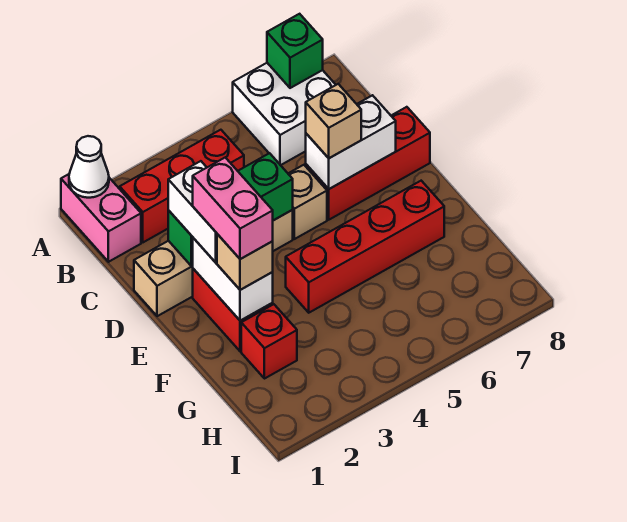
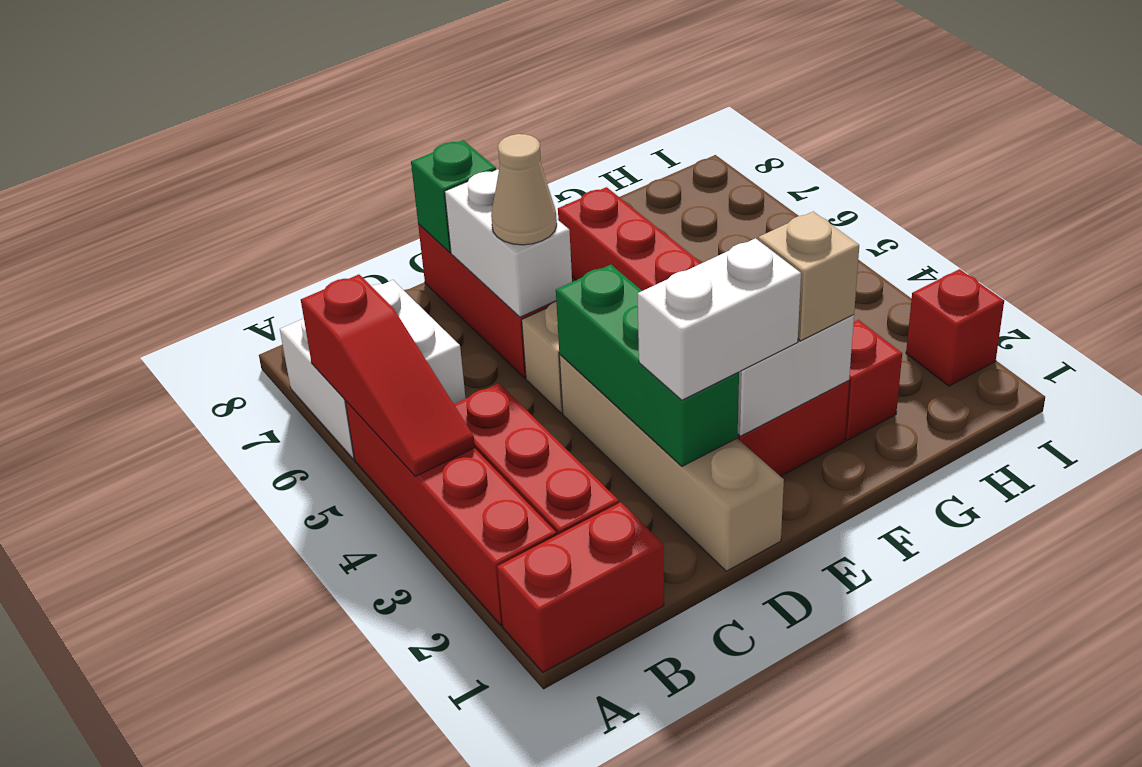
pink 1x2 brick [61,174,141,262] -> red 1x2 brick [497,502,664,672]
white 1x1 cone [69,136,109,198] -> none
none -> red 1x4 brick [345,401,556,625]
none -> red 1x3 slope [301,275,475,476]
green 1x1 brick [267,14,323,88] -> green 1x1 brick moved to [411,140,496,252]
tan 1x1 brick [306,84,361,158] -> tan 1x1 cone [491,134,557,245]
pink 1x2 brick [193,157,273,259] -> none
none -> red 1x1 brick [906,269,1004,386]

